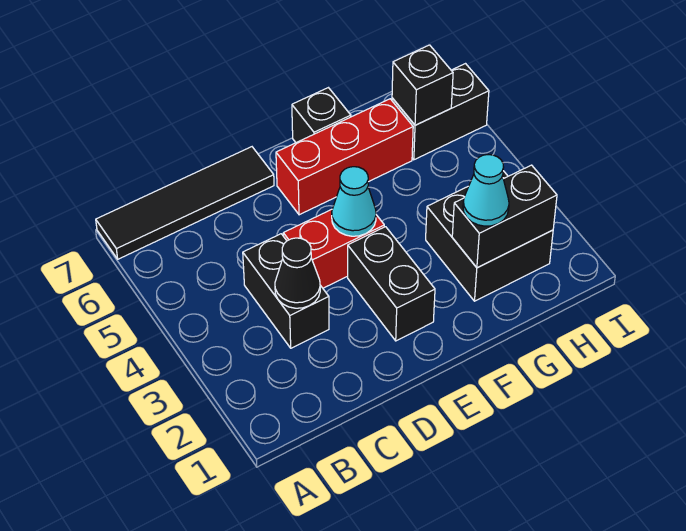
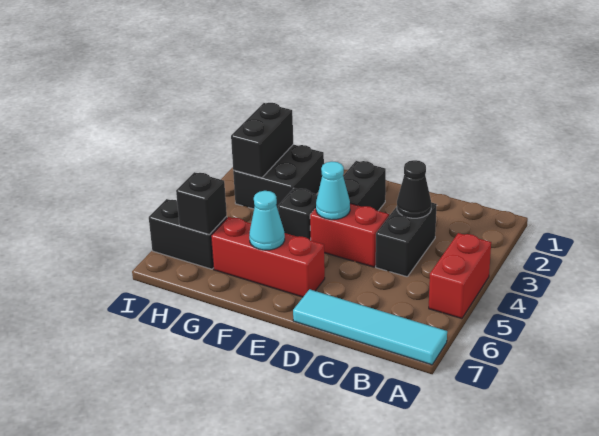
none -> red 1x2 brick [429,233,491,319]
black 1x4 tile [96,147,274,259] -> cyan 1x4 tile [293,289,447,365]
black 1x1 brick [292,88,351,143] -> black 1x1 brick moved to [278,188,318,240]
black 1x2 brick [452,165,557,268] -> black 1x2 brick turned to [231,103,293,178]
cyan 1x1 cone [463,155,509,226] -> cyan 1x1 cone moved to [249,191,285,250]

